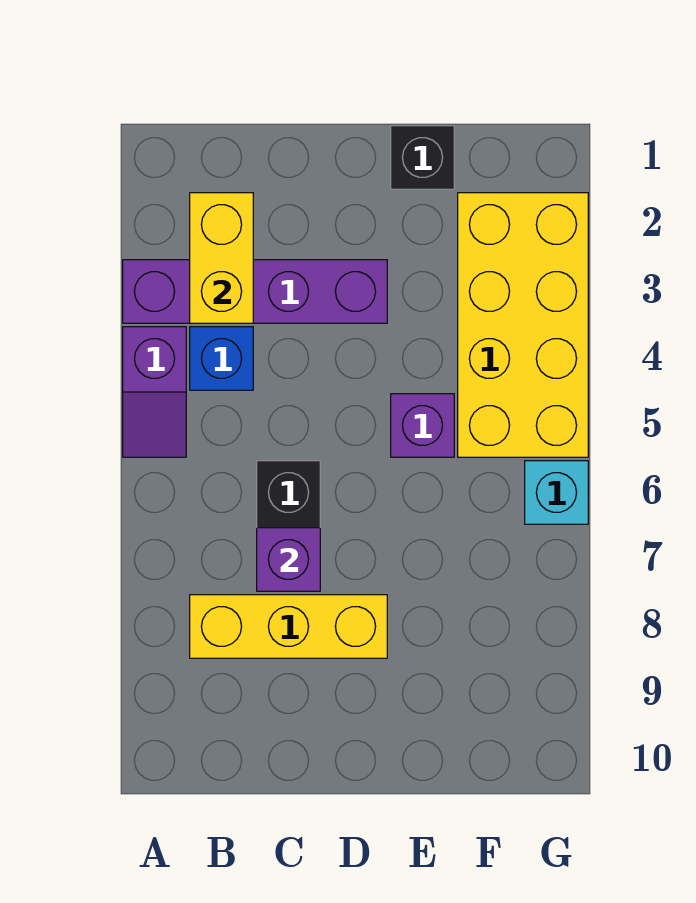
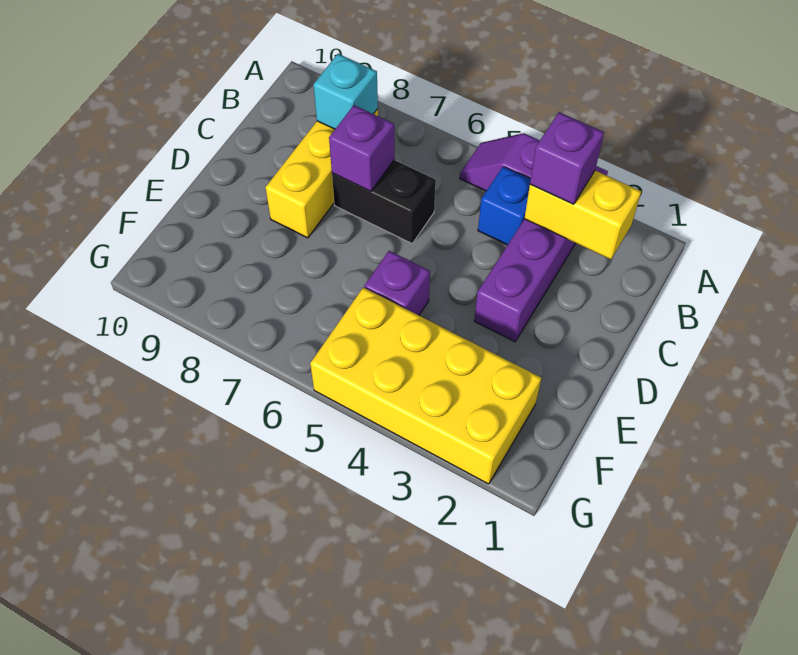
none -> purple 1x1 brick [530,112,604,204]
black 1x1 brick [391,126,454,189] -> none
cyan 1x1 brick [525,461,588,524] -> cyan 1x1 brick moved to [313,54,378,129]

